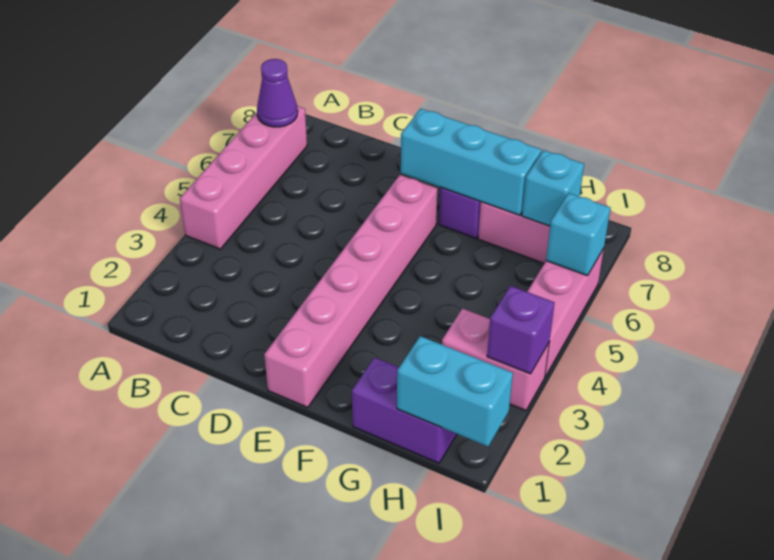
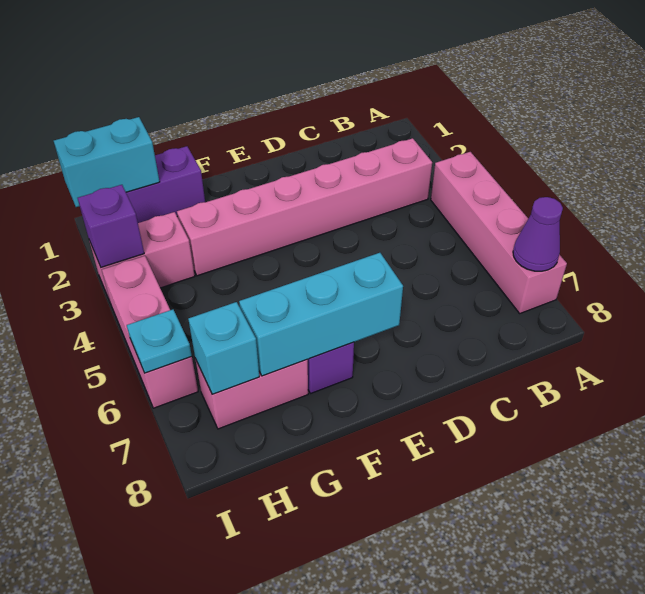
pink 1x6 brick [264,175,437,408] -> pink 1x6 brick turned to [177,138,432,276]
cyan 1x1 brick [546,193,611,276] -> cyan 1x1 plate [127,310,192,373]

